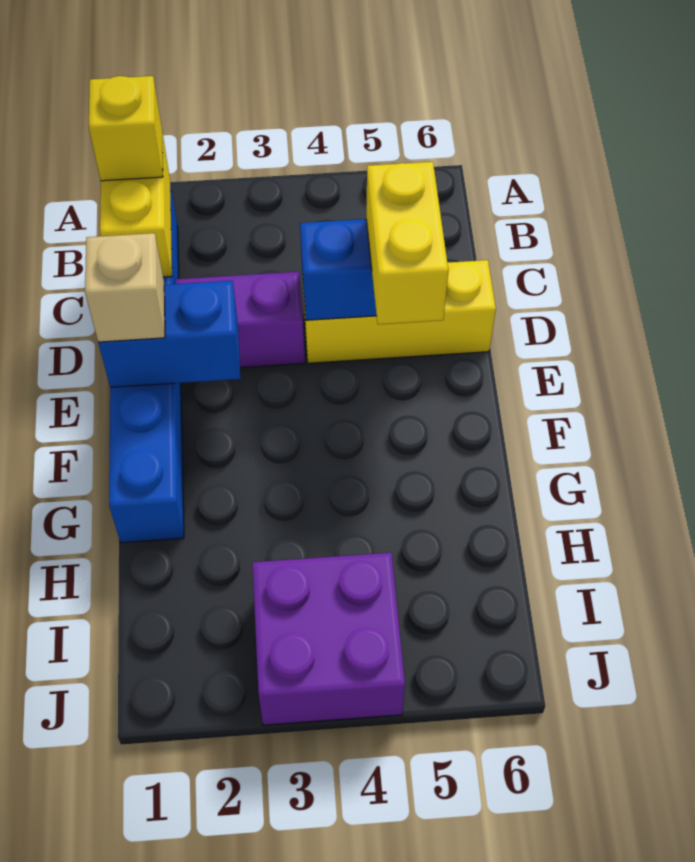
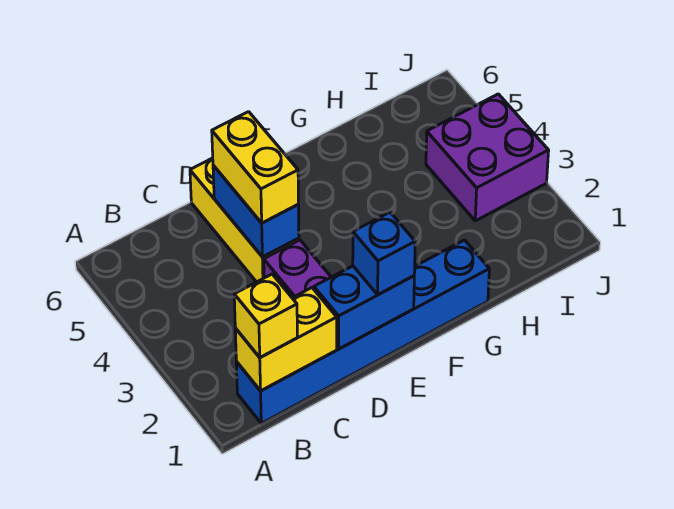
yellow 1x2 brick [366,162,448,324] -> yellow 1x2 brick turned to [212,112,298,223]
blue 1x2 brick [98,281,240,387] -> blue 1x2 brick turned to [314,266,414,349]
tan 1x1 brick [85,233,165,342] -> blue 1x1 brick [353,212,415,295]

